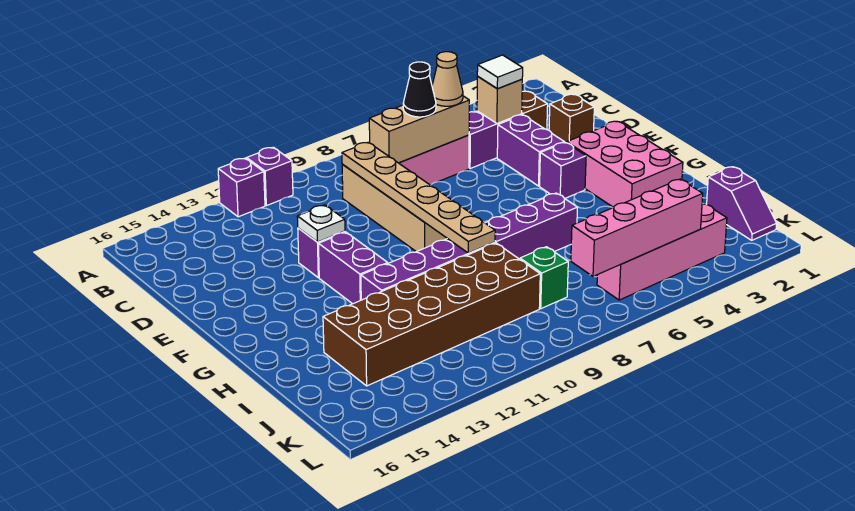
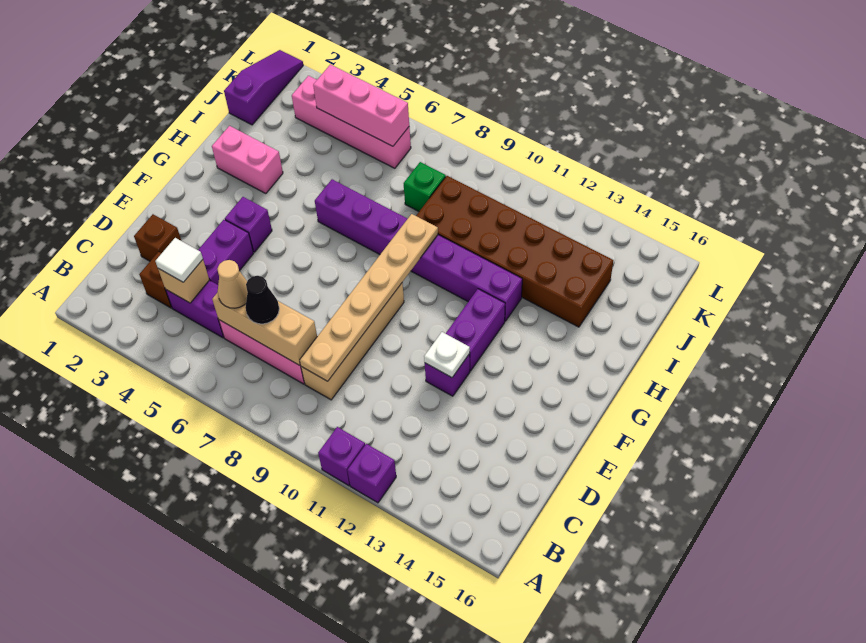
pink 2x3 brick [567,121,683,207] -> pink 1x2 brick [212,126,283,194]
purple 1x2 slope [707,167,777,240] -> purple 1x3 slope [224,50,303,125]
pink 1x4 brick [571,179,703,276] -> pink 1x3 brick [313,64,409,146]

